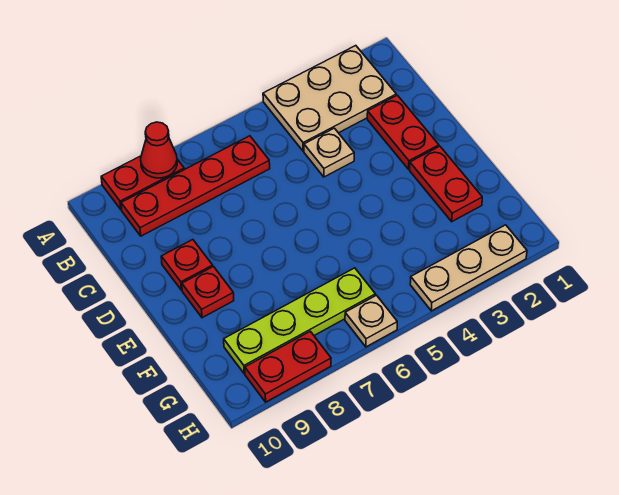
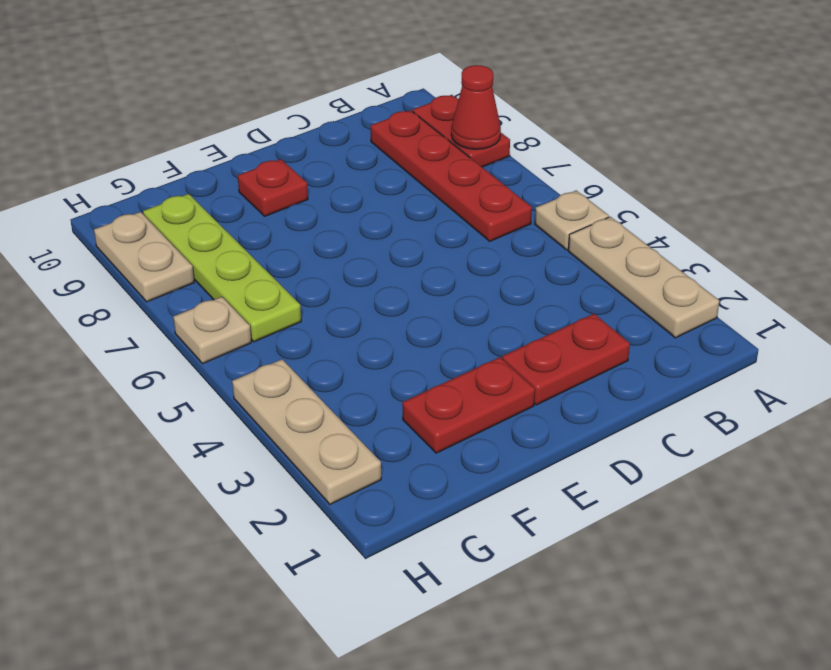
tan 2x3 plate [263,46,396,151] -> tan 1x3 plate [568,217,719,338]
tan 1x1 plate [304,128,354,177] -> tan 1x1 plate moved to [535,191,609,250]
red 1x1 plate [161,240,213,290] -> none
red 1x2 plate [245,331,331,402] -> tan 1x2 plate [94,212,194,302]

